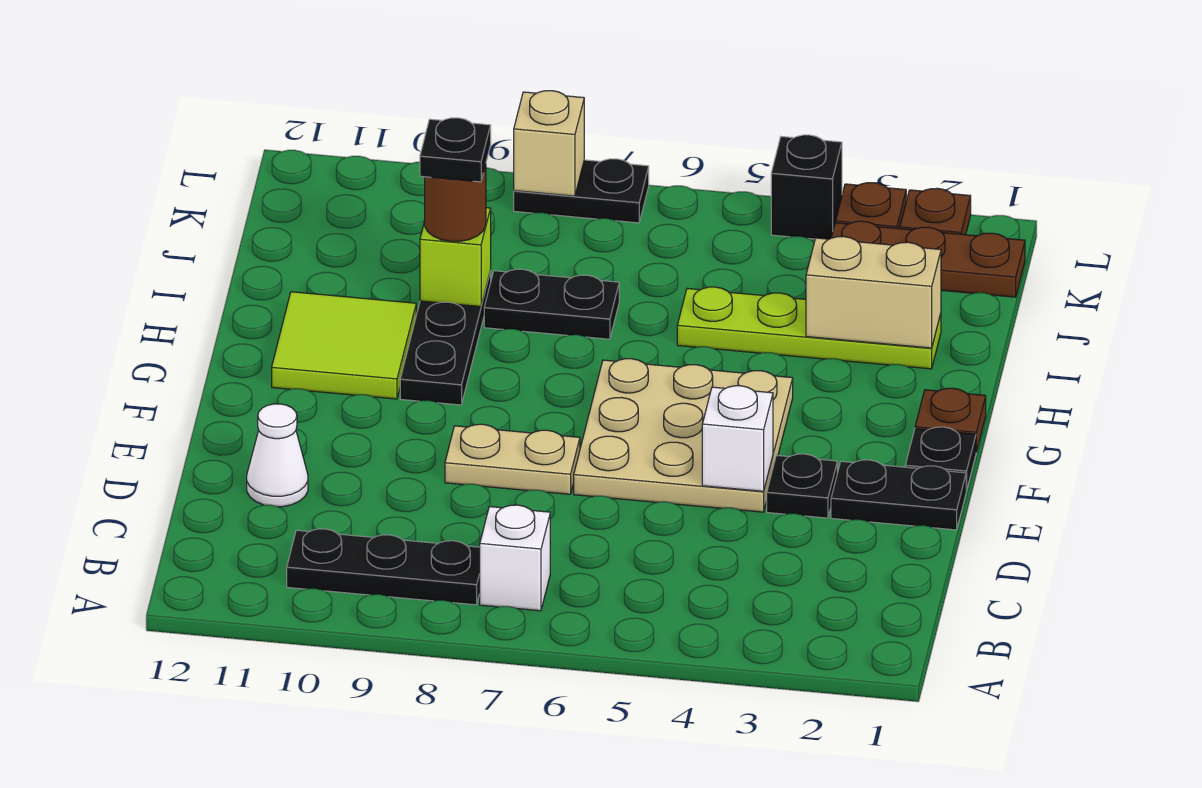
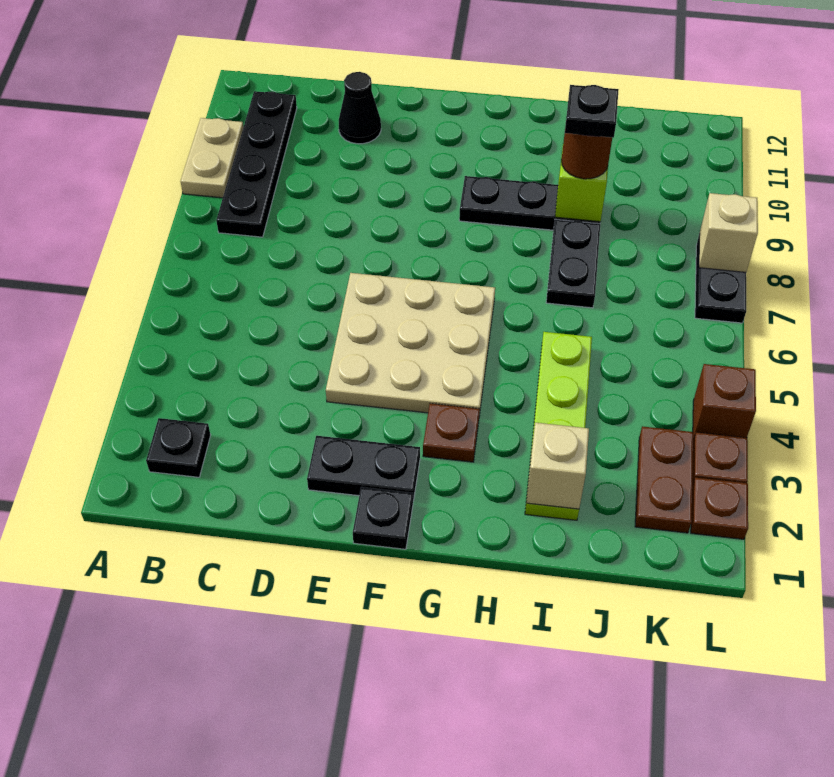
white 1x1 brick [480,505,550,611] -> none
black 1x3 plate [287,529,480,605] -> black 1x4 plate [216,91,297,237]
white 1x1 cone [247,404,308,507] -> black 1x1 cone [339,72,381,144]
black 1x2 plate [831,460,966,530] -> black 1x2 plate turned to [307,436,420,501]
black 1x1 plate [767,454,837,518] -> black 1x1 plate moved to [146,418,211,477]
white 1x1 brick [702,386,773,491] -> none
tan 1x2 plate [445,424,580,494] -> tan 1x2 plate moved to [181,118,244,198]
brown 1x1 plate [915,388,986,452] -> brown 1x1 plate moved to [423,404,480,462]
lime 2x2 tile [272,292,416,399] -> none
tan 1x2 brick [806,237,941,348] -> tan 1x1 brick [526,423,589,509]
brown 1x3 plate [831,221,1025,297] -> brown 1x2 plate [635,426,693,533]
black 1x1 brick [771,135,842,239] -> brown 1x1 brick [693,364,756,440]

